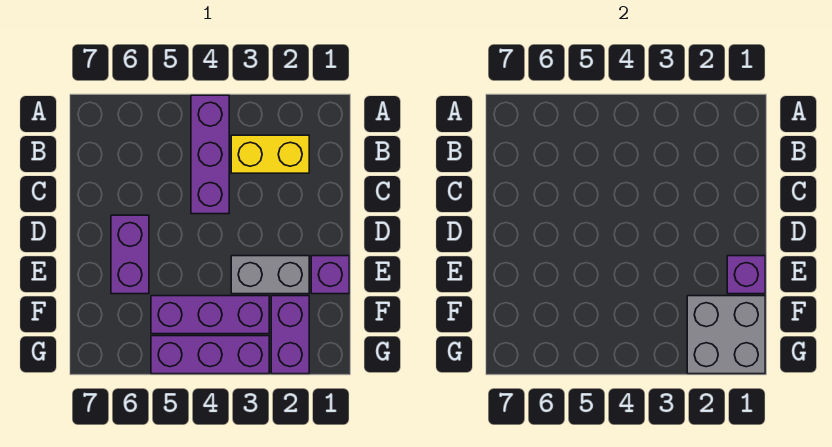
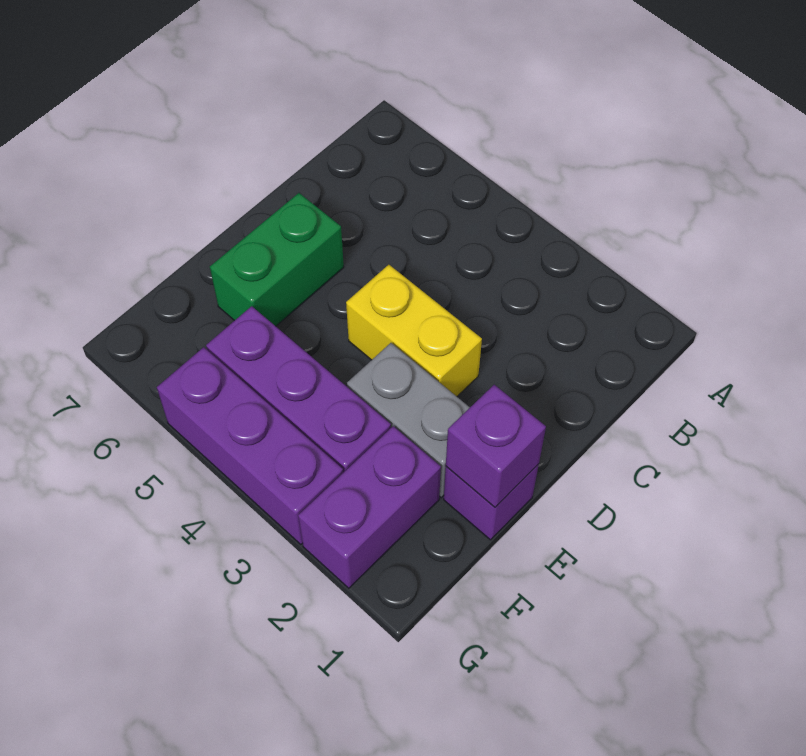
purple 1x3 brick [191,95,229,214] -> none
yellow 1x2 brick [231,135,309,173] -> yellow 1x2 brick moved to [346,265,482,396]
purple 1x2 brick [111,215,149,294] -> green 1x2 brick [210,193,344,326]
grey 2x2 brick [687,296,765,374] -> none

